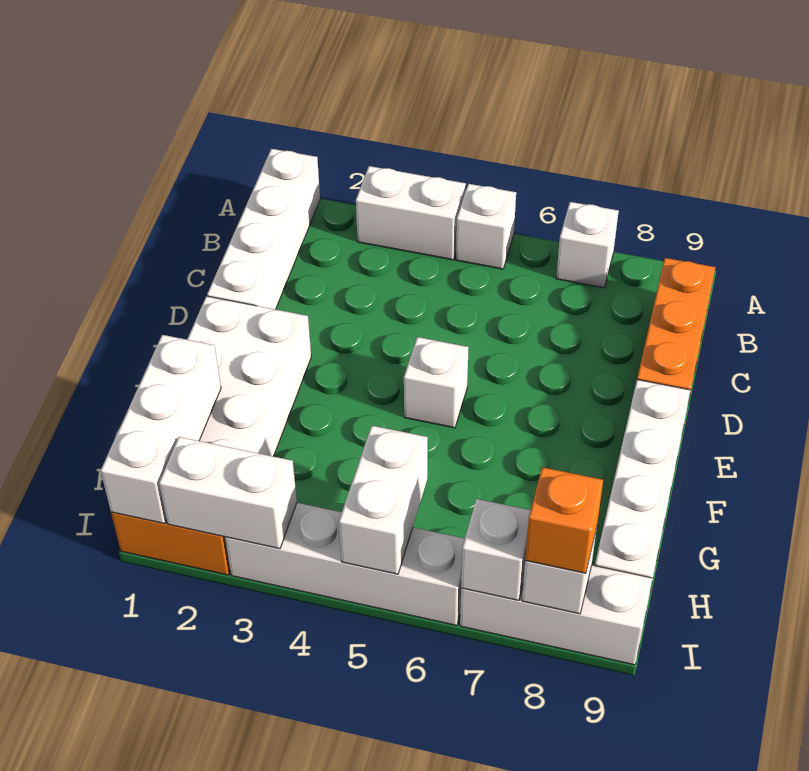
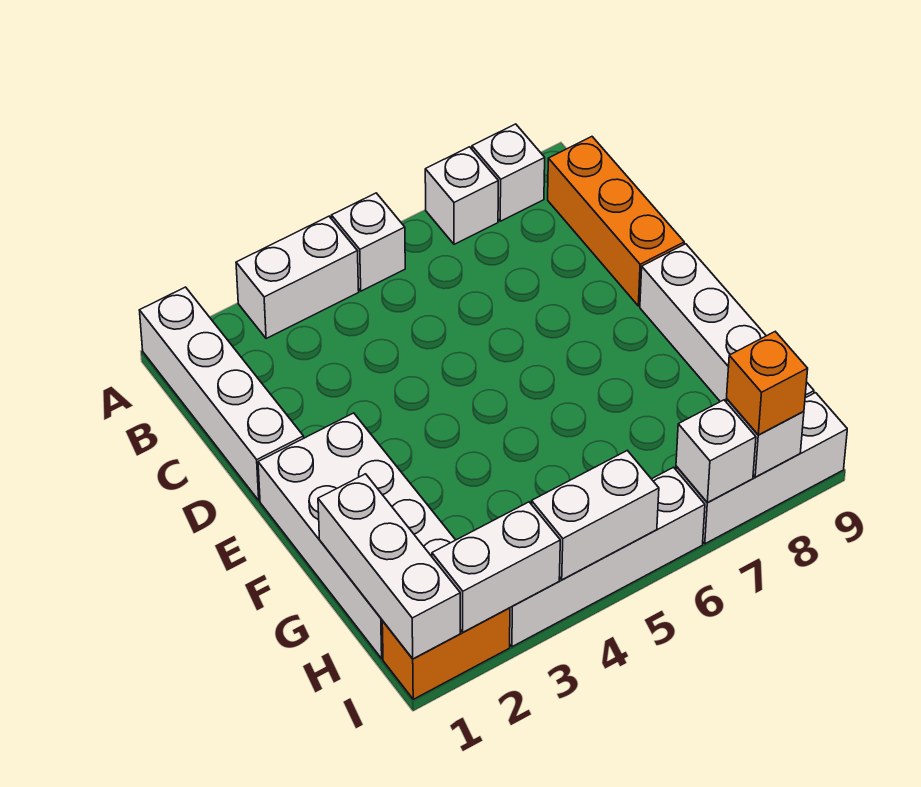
white 1x1 brick [404,337,469,428] -> white 1x1 brick moved to [472,124,545,221]
white 1x2 brick [339,426,428,574] -> white 1x2 brick turned to [532,451,659,580]

